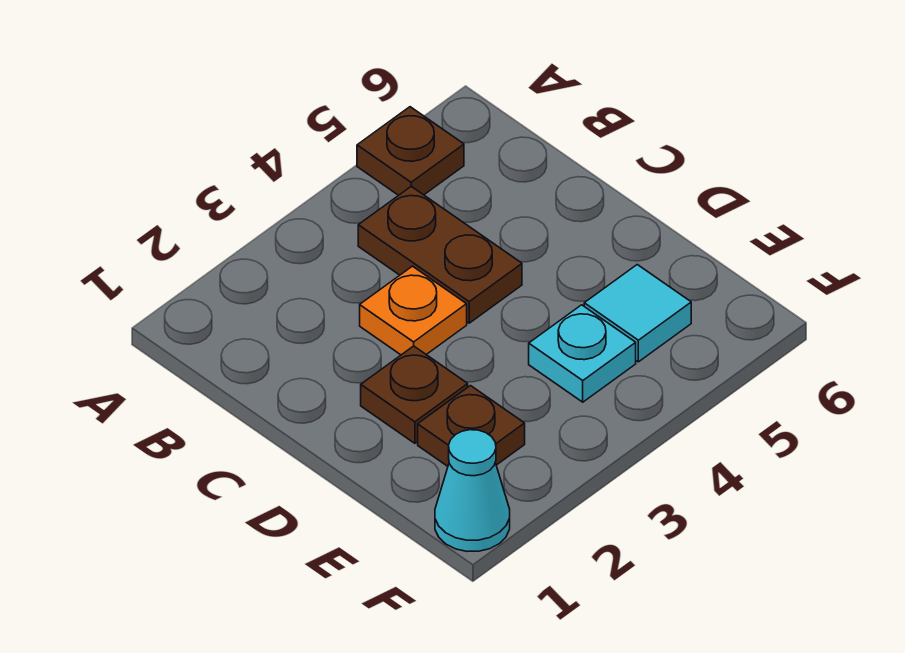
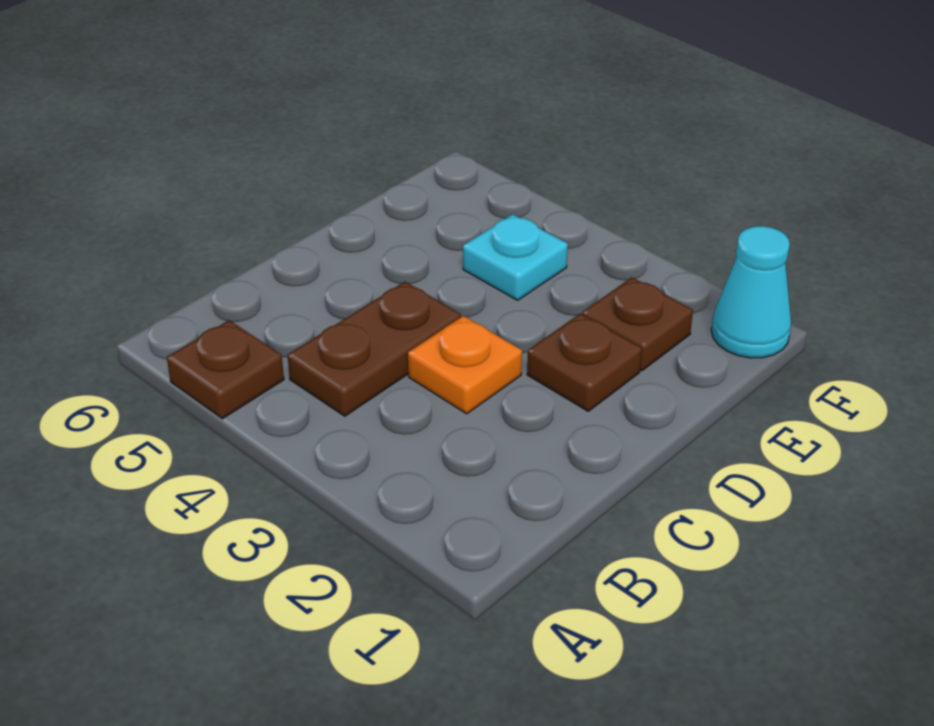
cyan 1x1 tile [584,265,691,362] -> none

